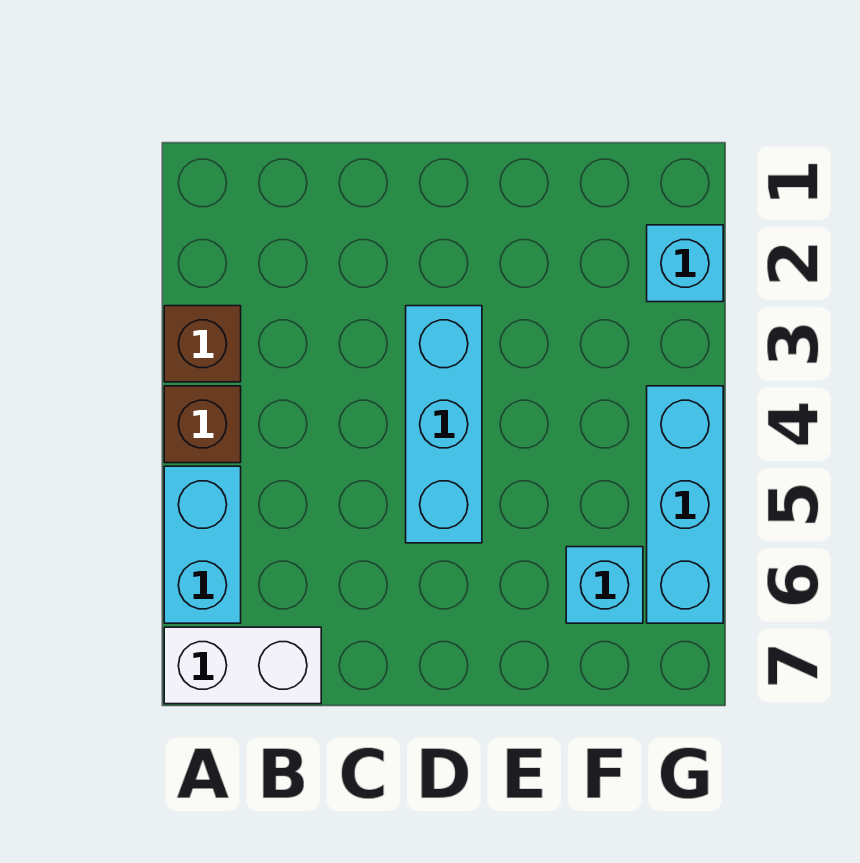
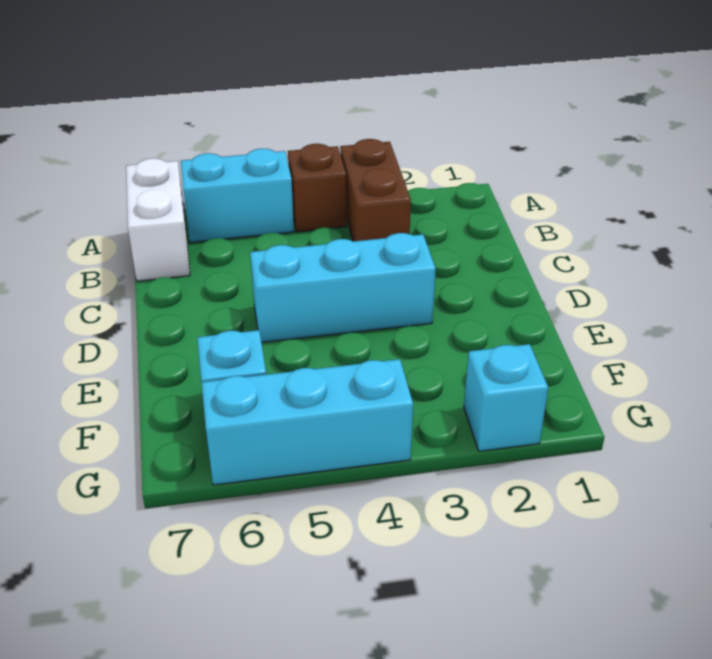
brown 1x1 brick [164,306,241,382] -> brown 1x2 brick [340,139,411,241]

